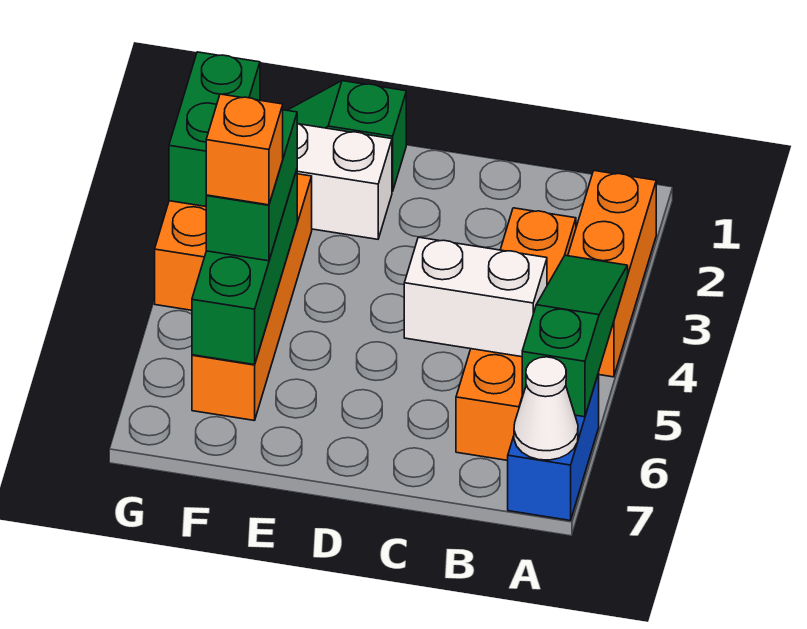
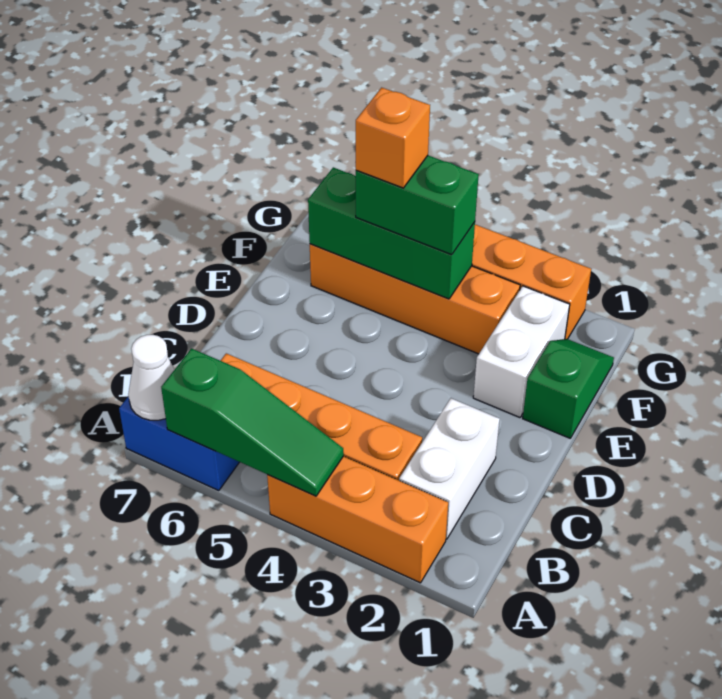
white 1x2 brick [404,237,547,357] -> white 1x2 brick moved to [399,398,500,539]
green 1x2 brick [169,52,260,207] -> none

